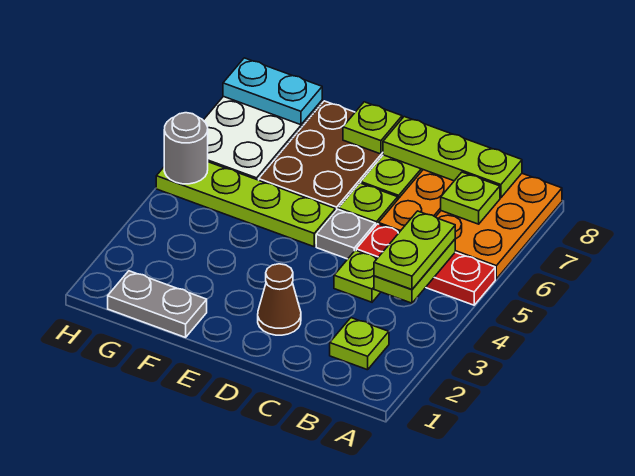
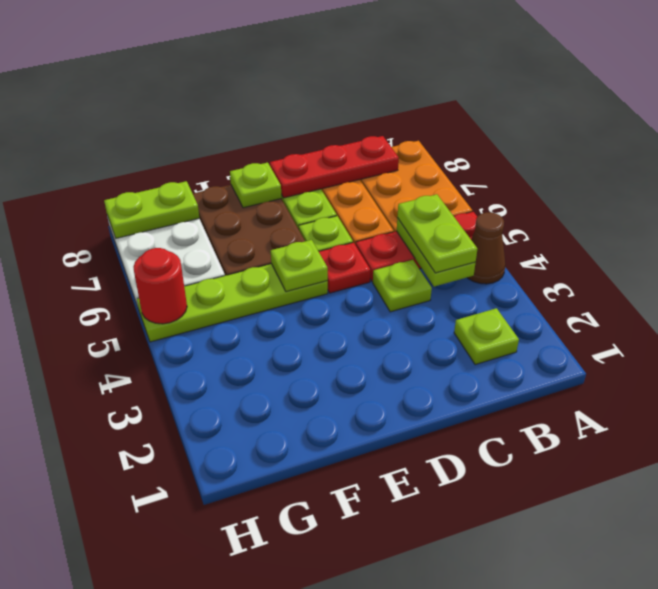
lime 1x1 plate [441,172,500,224] -> lime 1x1 plate moved to [271,240,328,292]
lime 1x3 plate [383,117,522,198] -> red 1x3 plate [270,136,399,198]
brown 1x1 cone [258,264,301,335] -> brown 1x1 cone moved to [467,212,505,284]
grey 1x1 plate [316,209,376,259] -> red 1x1 plate [319,243,370,293]
grey 1x2 plate [108,271,207,337] -> none
cyan 1x2 plate [223,58,322,125] -> lime 1x2 plate [104,181,199,238]
grey 1x1 round brick [164,113,208,184] -> red 1x1 round brick [133,248,187,324]

